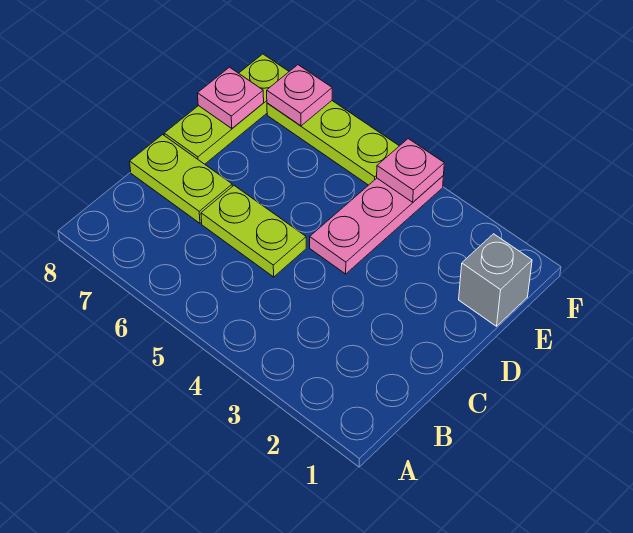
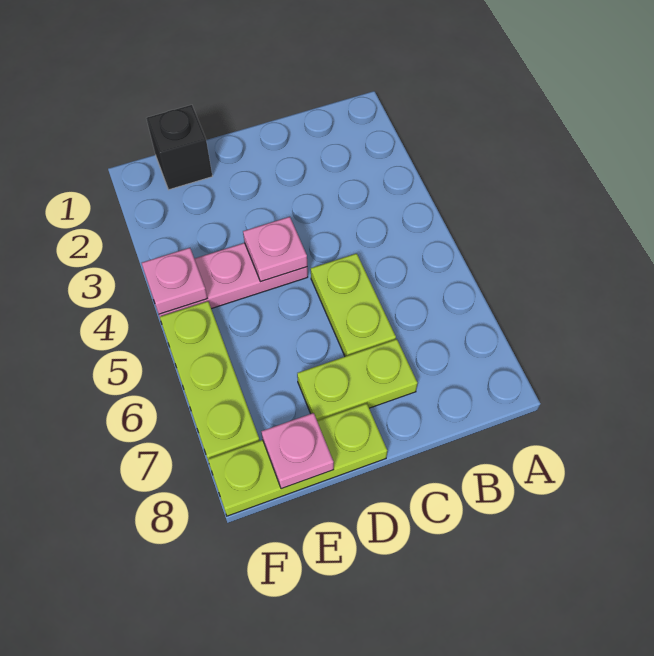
lime 1x2 plate [130,135,232,223] -> lime 1x2 plate turned to [297,339,418,421]
grey 1x1 brick [459,234,532,326] -> black 1x1 brick [146,105,212,190]
pink 1x1 plate [267,65,332,126] -> pink 1x1 plate moved to [243,217,307,282]

